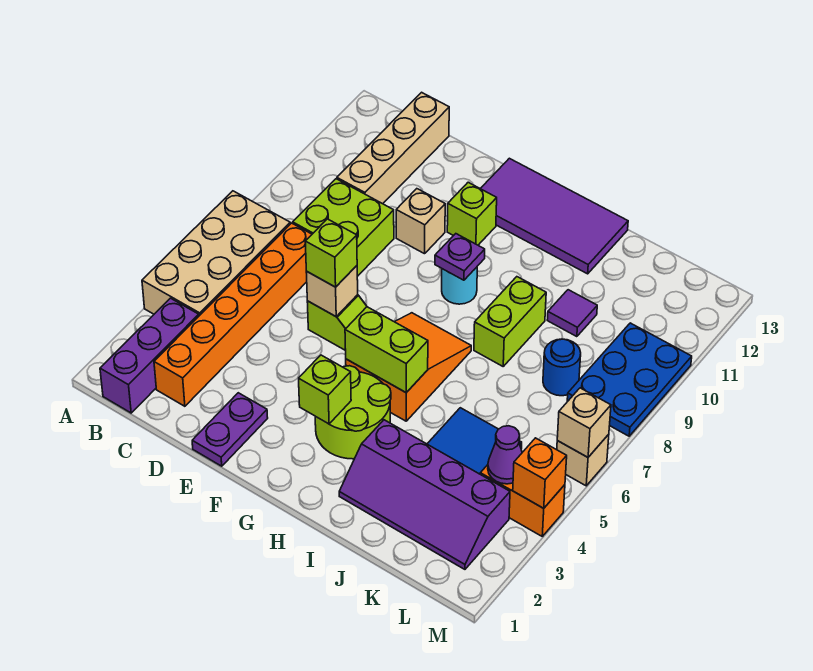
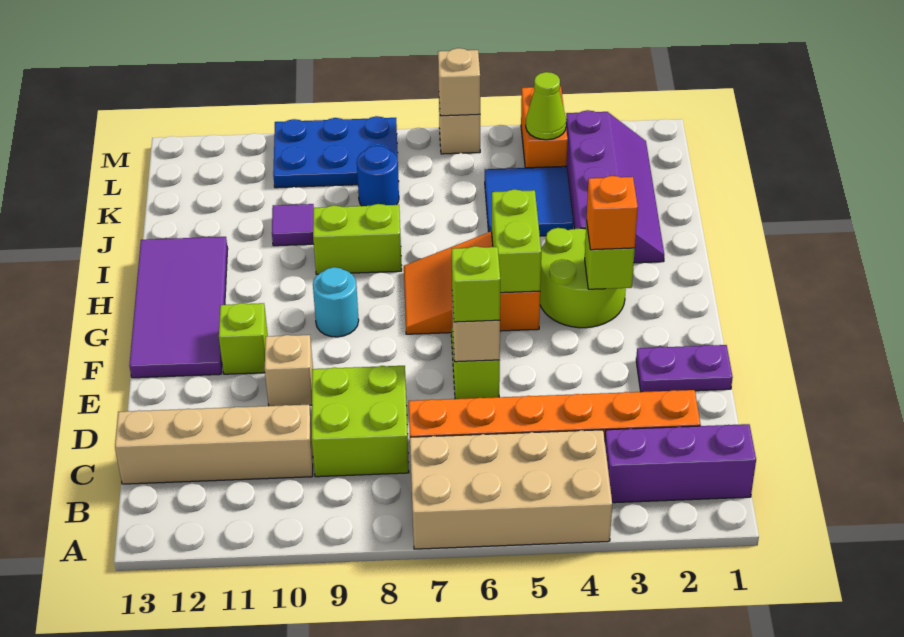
purple 1x1 plate [435,234,485,280] -> none
purple 1x1 cone [488,426,522,484] -> lime 1x1 cone [526,72,566,140]
orange 1x1 brick [513,438,567,508] -> orange 1x1 brick moved to [587,176,638,250]

